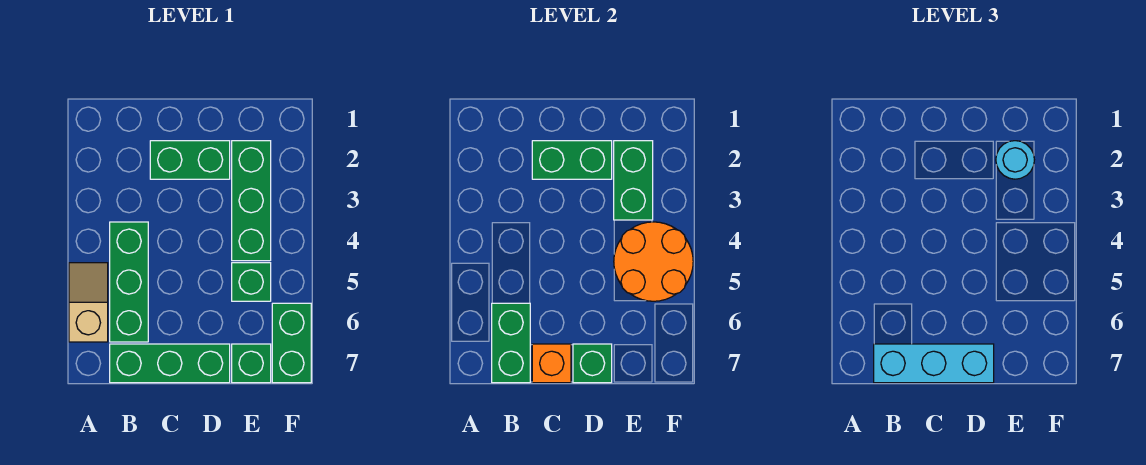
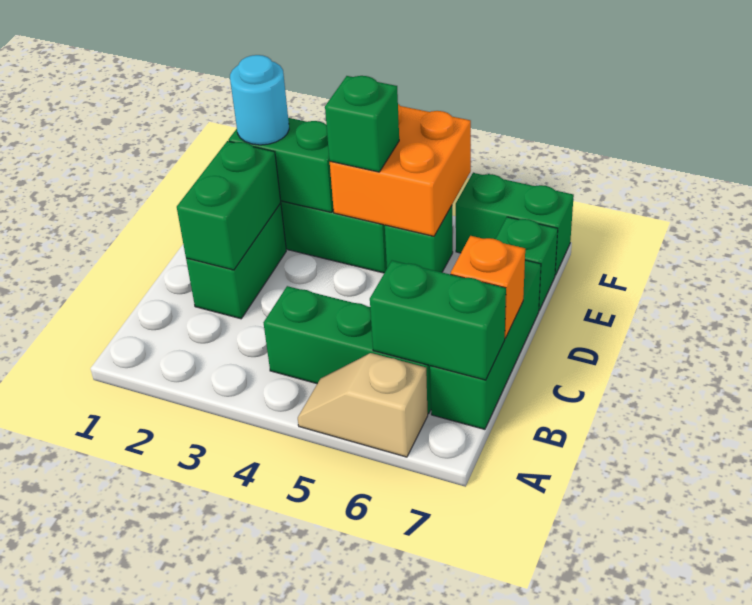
cyan 1x3 brick [874,344,994,383] -> none
green 1x1 brick [573,344,612,383] -> green 1x1 brick moved to [325,76,399,172]
orange 2x2 round brick [614,222,693,301] -> orange 2x2 brick [330,104,471,236]

